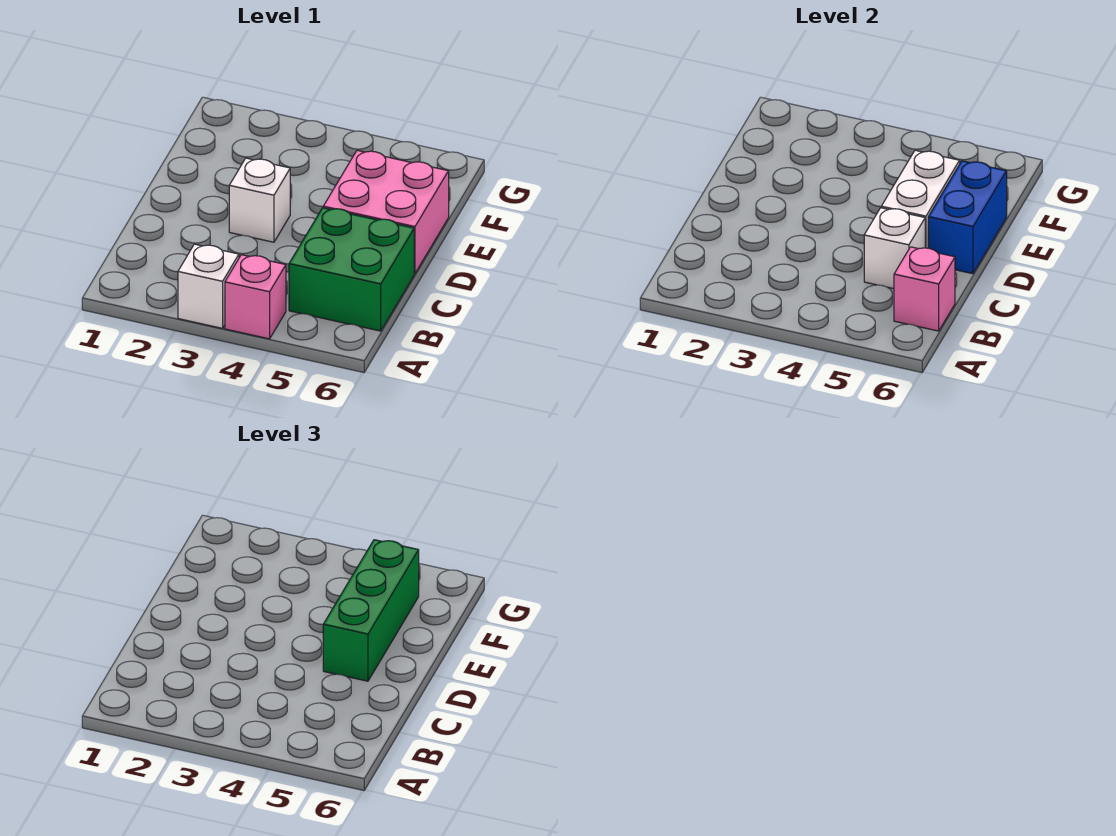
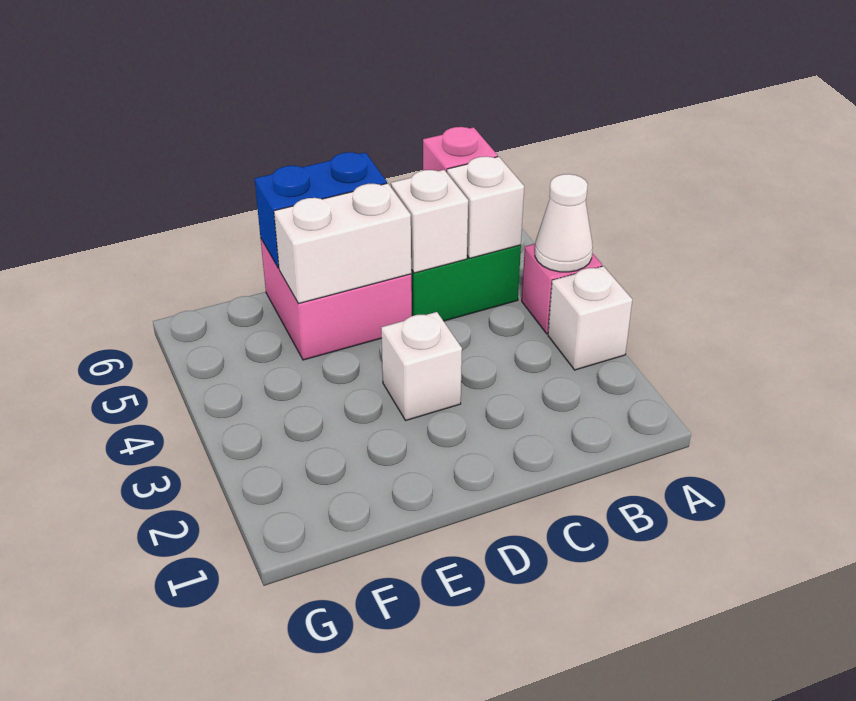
none -> white 1x1 cone [535,174,593,272]
none -> white 1x1 brick [447,156,524,258]
green 1x3 brick [323,540,419,681] -> none

